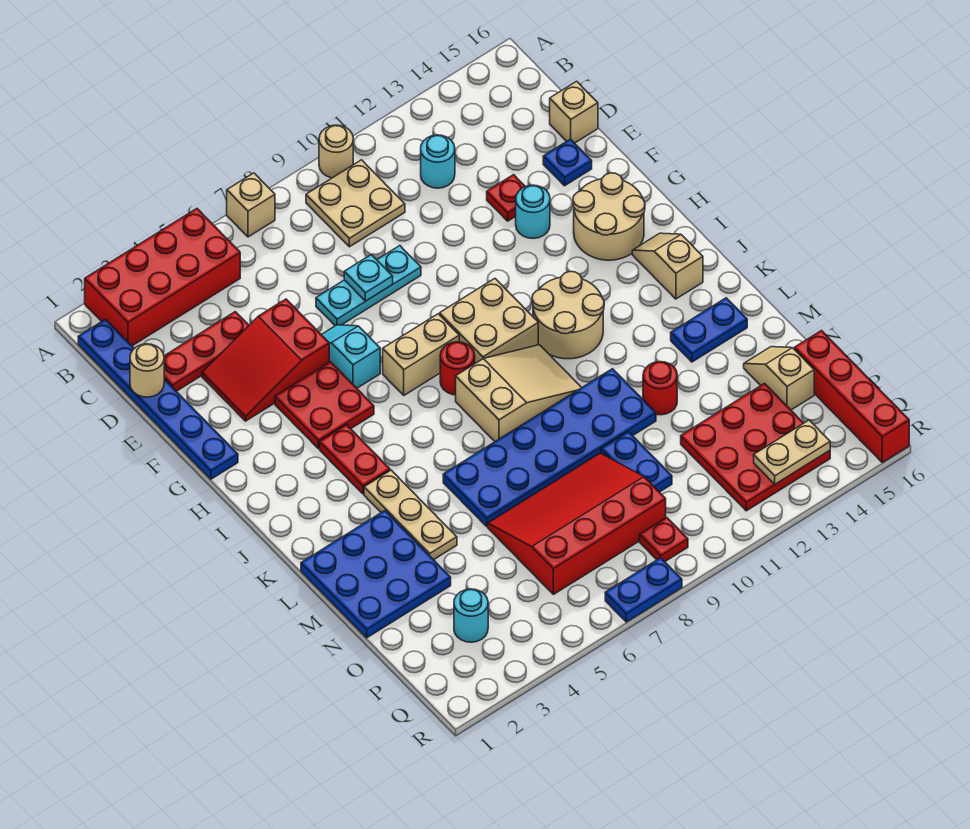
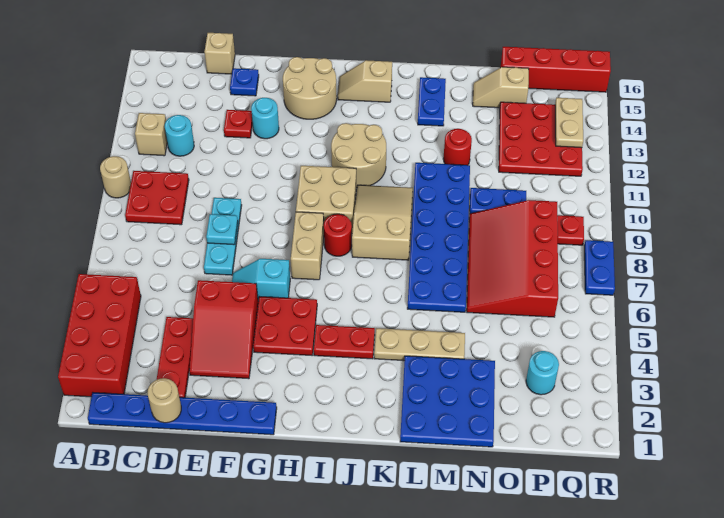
tan 1x1 brick [227,173,275,237] -> tan 1x1 brick moved to [135,113,167,156]
tan 2x2 plate [306,160,405,247] -> red 2x2 plate [125,171,189,225]

